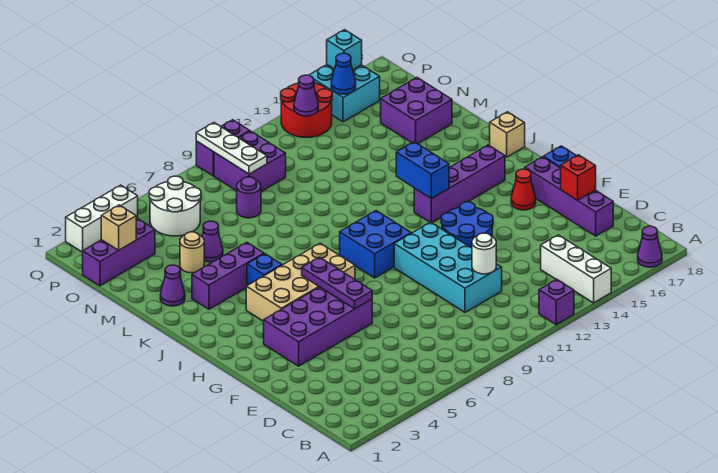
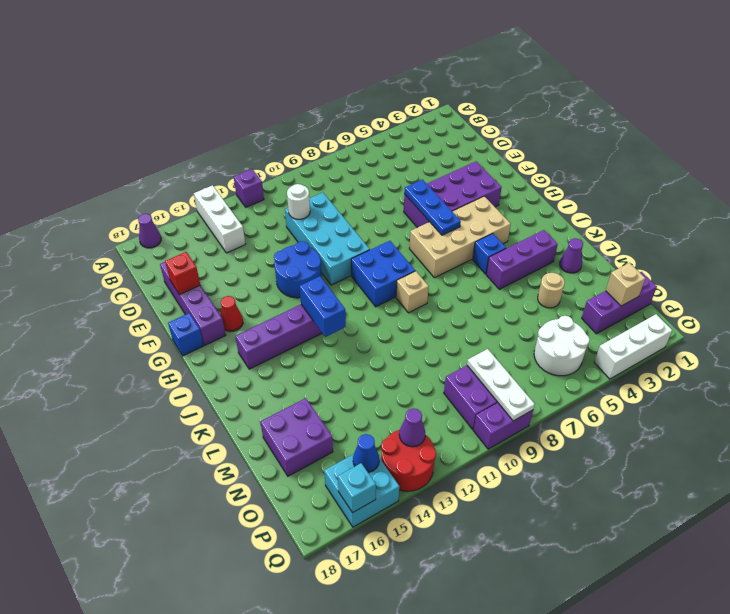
purple 1x3 plate [302,257,372,309] -> blue 1x3 plate [404,180,461,235]
tan 1x1 brick [490,112,525,157] -> tan 1x1 brick moved to [396,271,429,313]
purple 1x1 cone [202,221,223,262] -> none
purple 1x1 round brick [237,177,261,218] -> none

